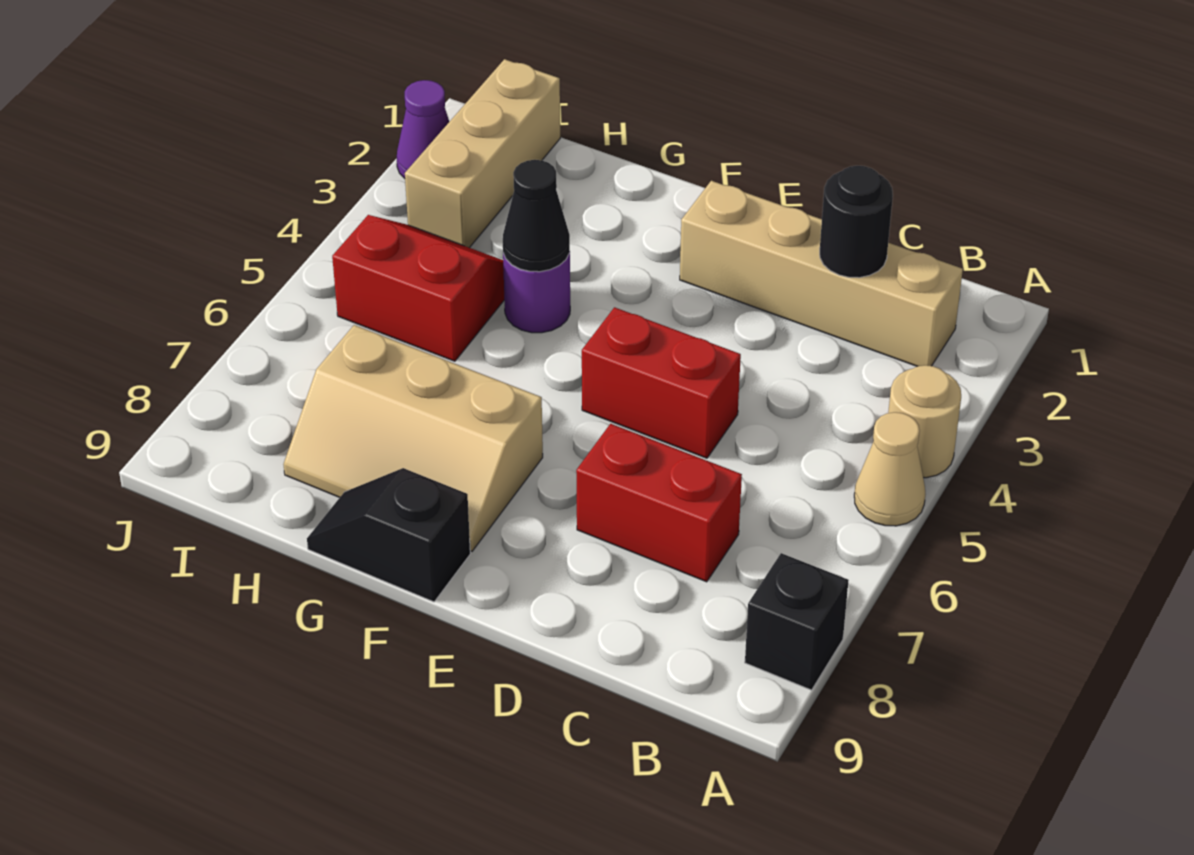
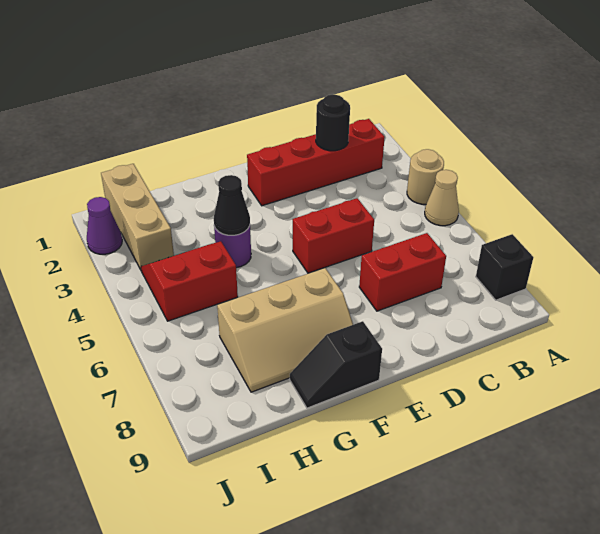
tan 1x4 brick [680,181,963,366] -> red 1x4 brick [247,119,385,206]

